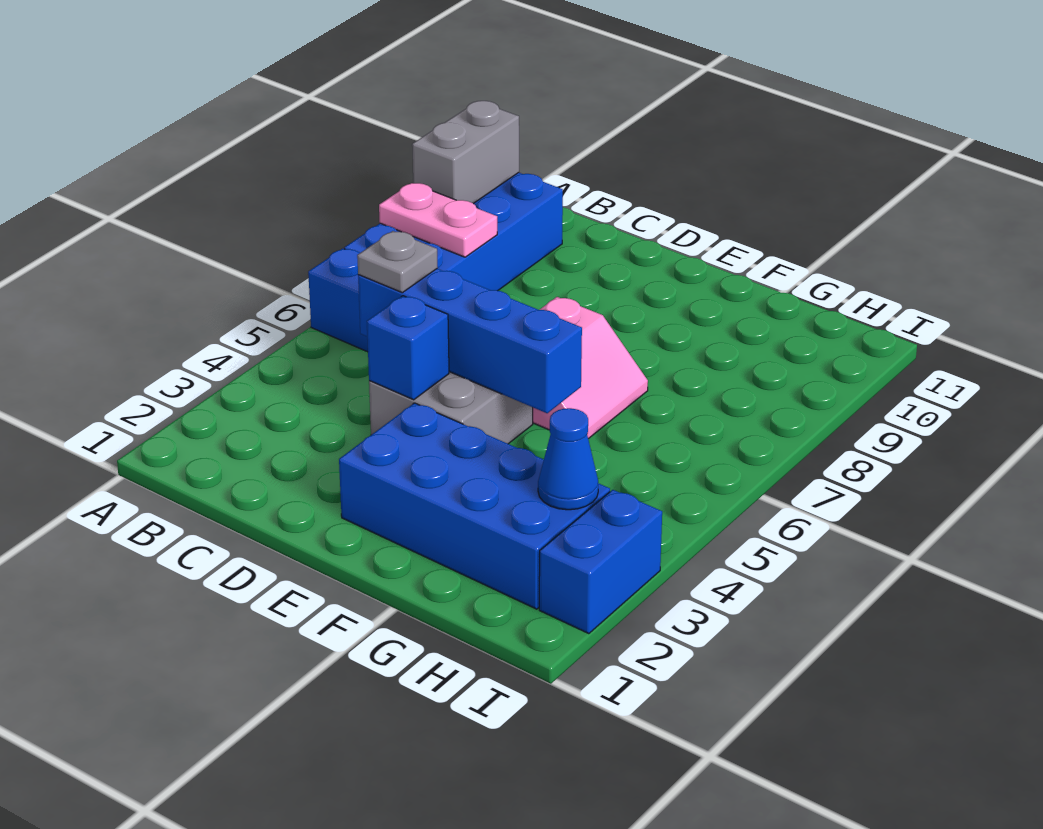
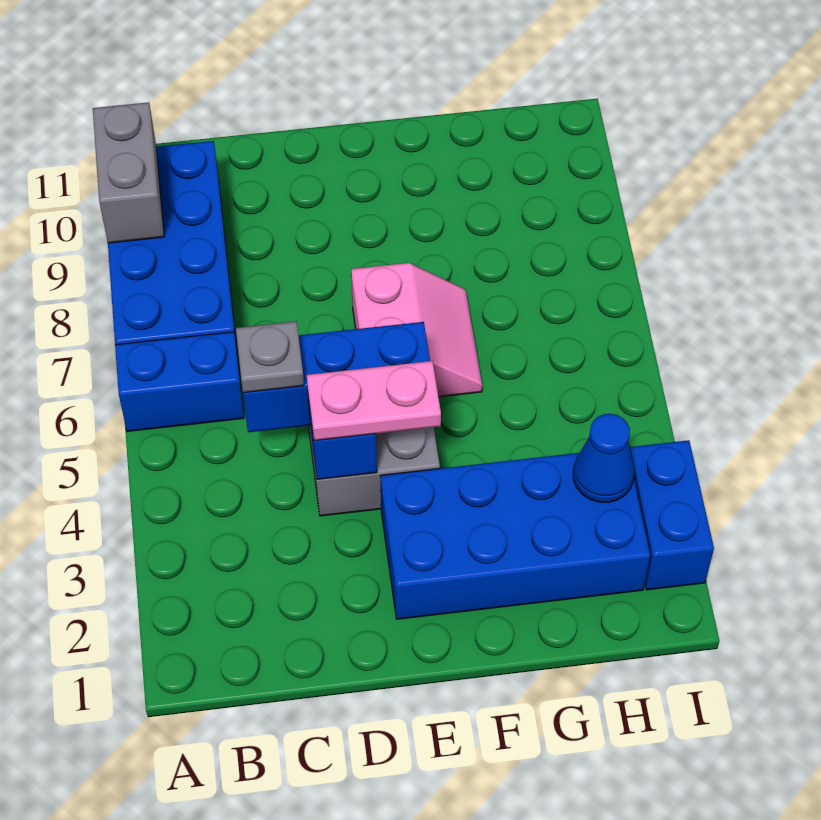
pink 1x2 plate [379,183,497,257] -> pink 1x2 plate moved to [307,361,441,441]
blue 1x4 brick [358,269,582,413] -> blue 1x3 brick [243,322,430,432]

